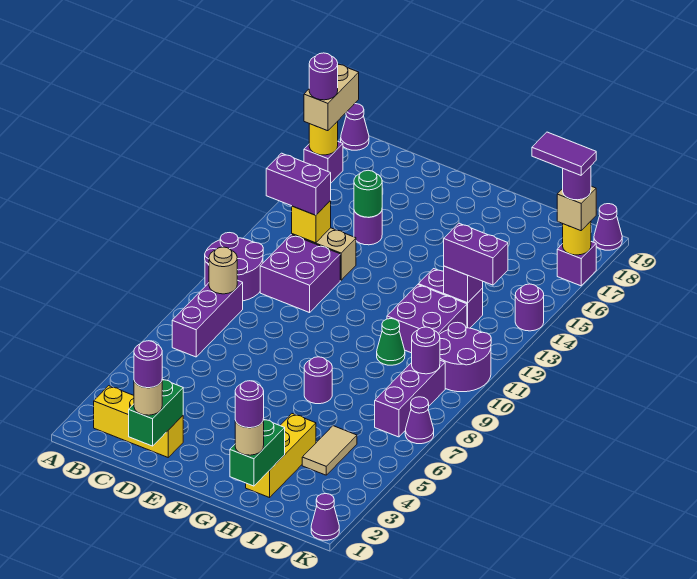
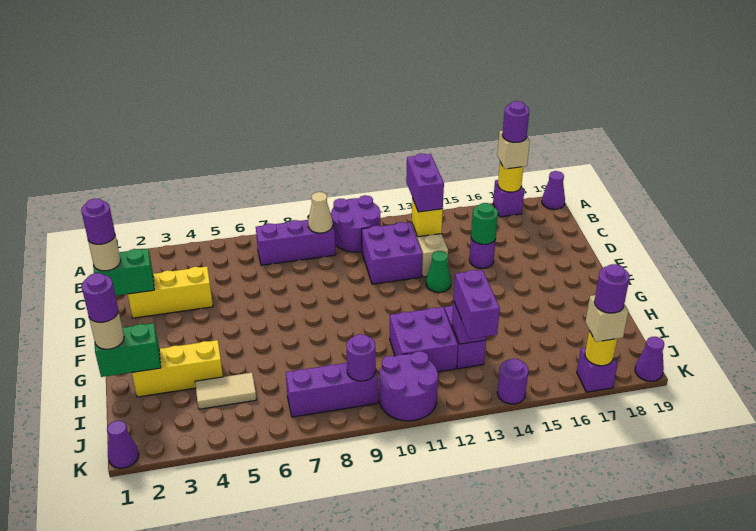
tan 1x2 brick [304,64,359,131] -> tan 1x1 brick [497,131,530,169]
yellow 1x3 brick [94,386,183,457] -> yellow 1x3 brick turned to [128,266,213,318]
tan 1x1 round brick [209,247,237,294] -> tan 1x1 cone [308,192,333,233]
purple 1x1 round brick [304,357,332,404] -> none
green 1x1 cone [377,319,405,365] -> green 1x1 cone moved to [426,251,451,292]
purple 1x2 tile [532,132,596,175] -> none
purple 1x1 cone [405,397,434,444] -> none

